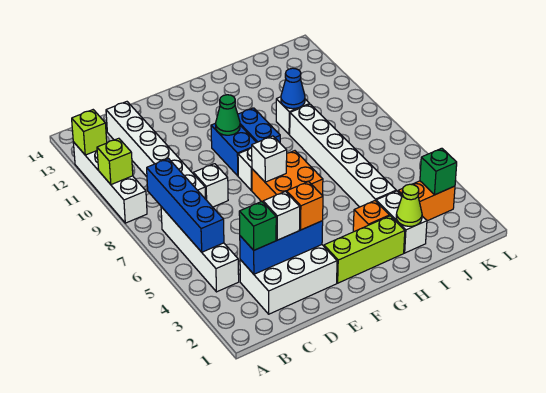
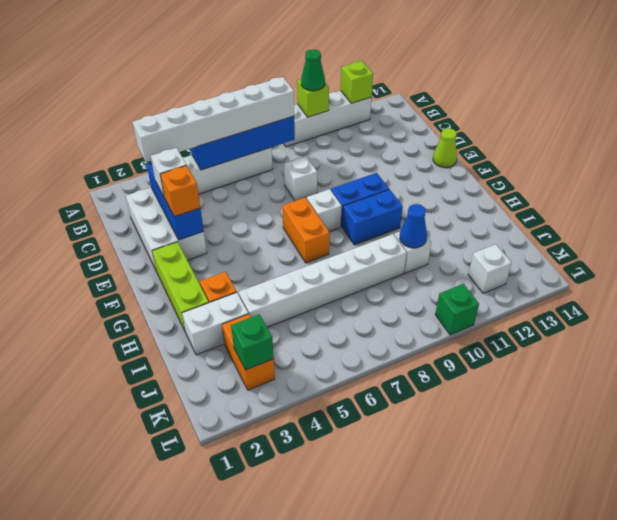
green 1x1 brick [239,202,276,250] -> green 1x1 brick moved to [435,284,479,335]
white 1x6 brick [106,102,205,198] -> white 1x6 brick moved to [133,77,294,162]
orange 2x2 brick [252,151,323,202] -> orange 1x2 brick [282,198,330,263]
white 1x1 brick [251,136,287,182] -> white 1x1 brick moved to [468,244,512,293]
green 1x1 cone [216,95,240,135] -> green 1x1 cone moved to [301,49,325,91]
lime 1x1 cone [396,184,422,226] -> lime 1x1 cone moved to [433,128,457,168]

